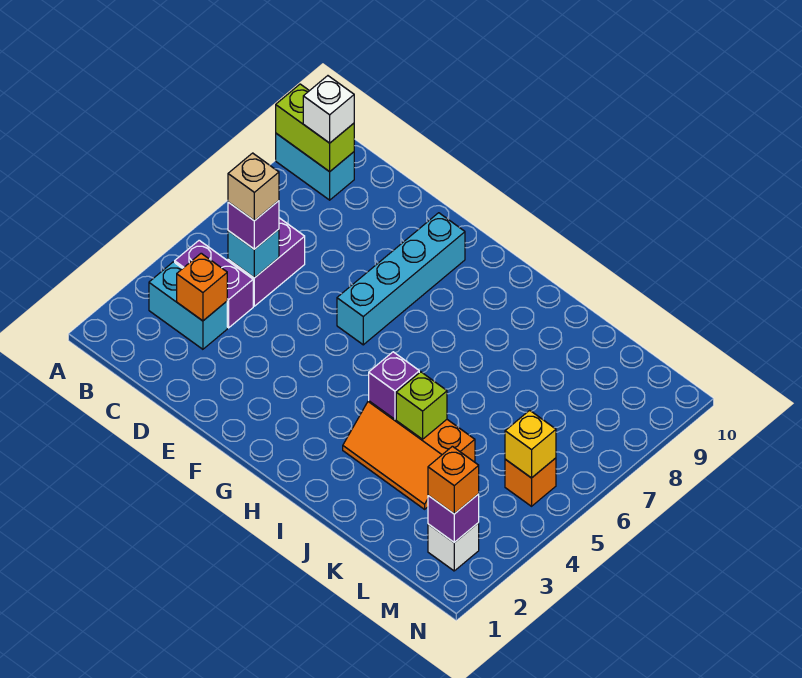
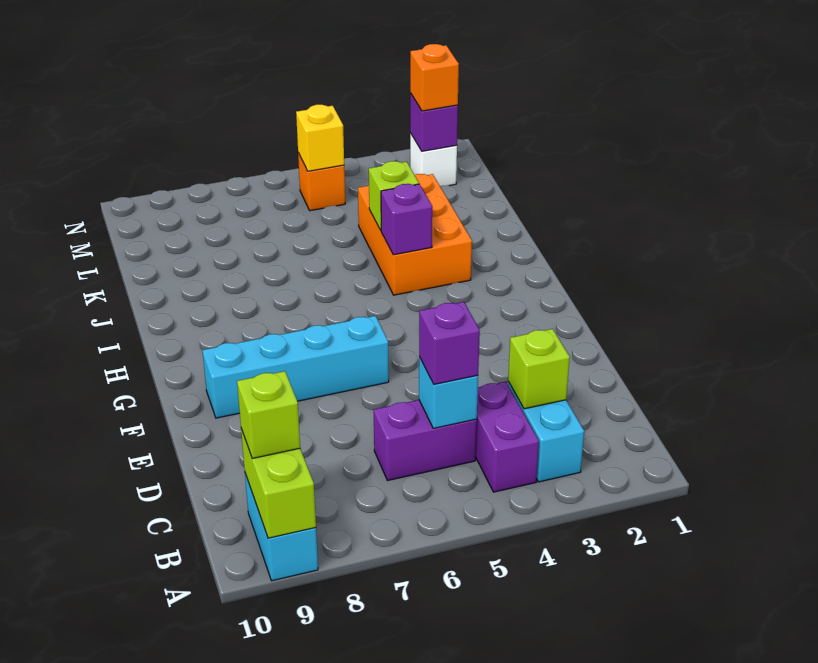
white 1x1 brick [303,76,354,143] -> lime 1x1 brick [237,371,300,458]
orange 1x1 brick [177,253,227,321] -> lime 1x1 brick [508,329,570,409]
tan 1x1 brick [228,153,279,221] -> none
orange 2x3 slope [343,401,475,509] -> orange 2x3 brick [358,174,472,295]

